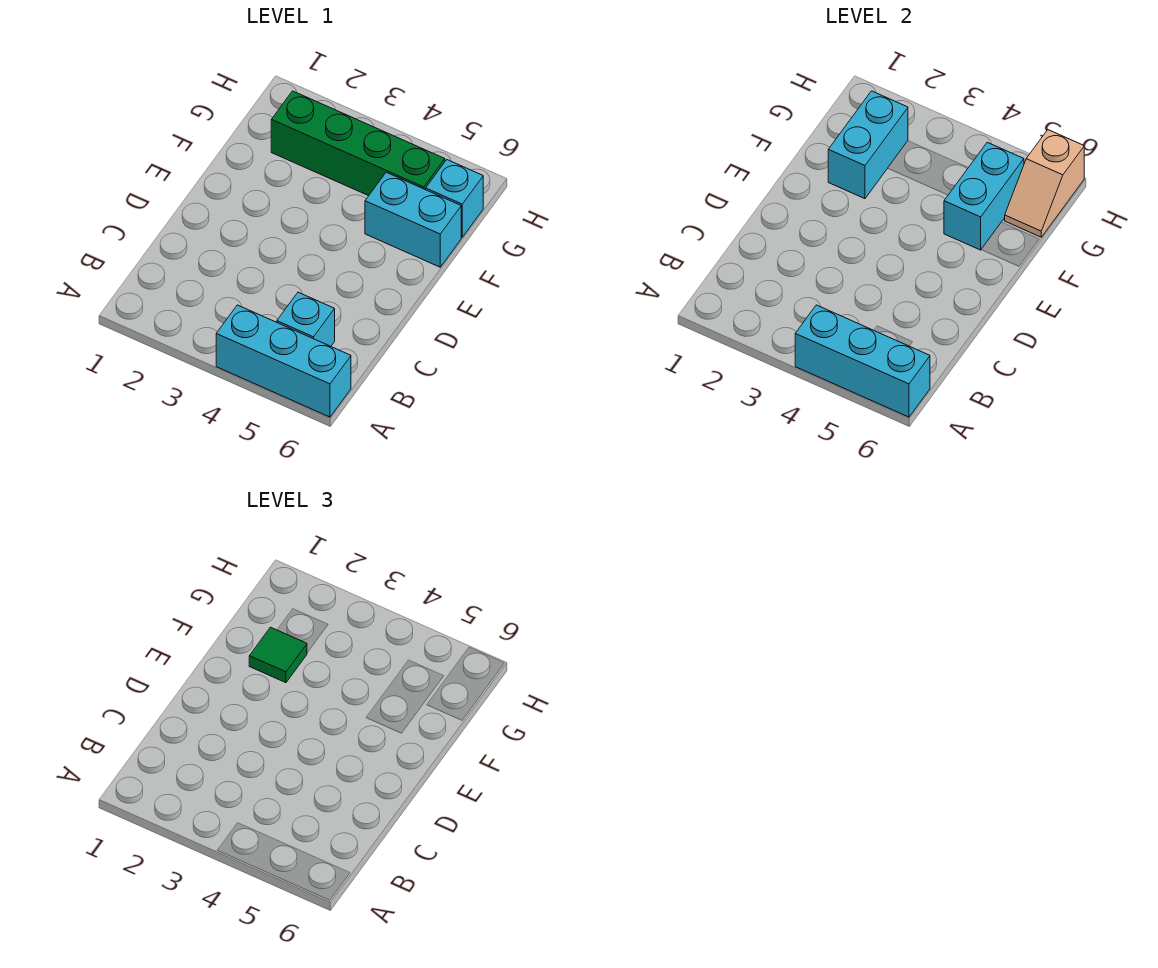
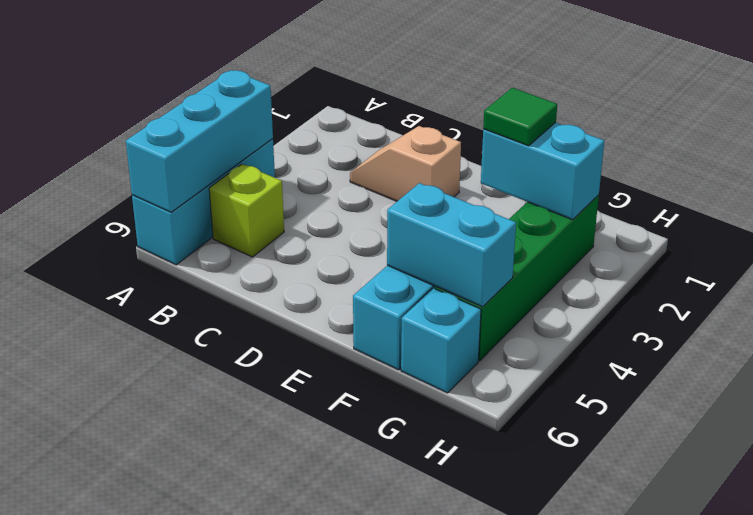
cyan 1x1 brick [277,292,335,346] -> lime 1x1 brick [209,164,284,257]
tan 1x2 slope [1005,130,1084,237] -> tan 1x2 slope moved to [350,126,461,201]

